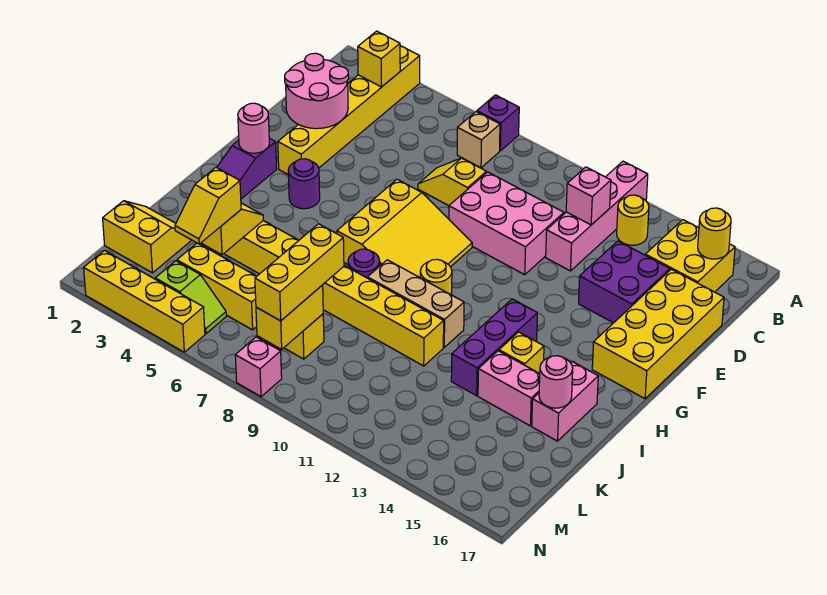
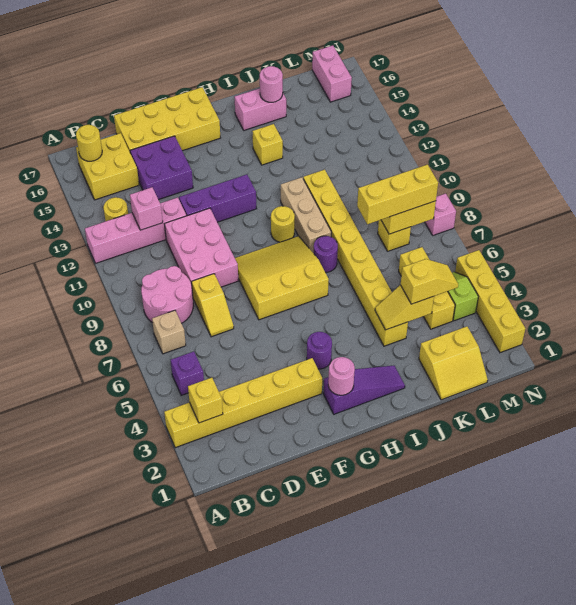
purple 1x1 brick [477,95,519,151] -> purple 1x1 brick moved to [171,351,204,395]
pink 2x2 round brick [285,53,349,129] -> pink 2x2 round brick moved to [141,266,193,323]
purple 1x3 brick [451,299,537,396] -> purple 1x3 brick moved to [179,174,256,222]
pink 1x2 brick [478,351,540,426] -> pink 1x2 brick moved to [312,45,352,102]
yellow 2x2 slope [103,201,192,273] -> yellow 2x2 slope turned to [419,326,488,400]

